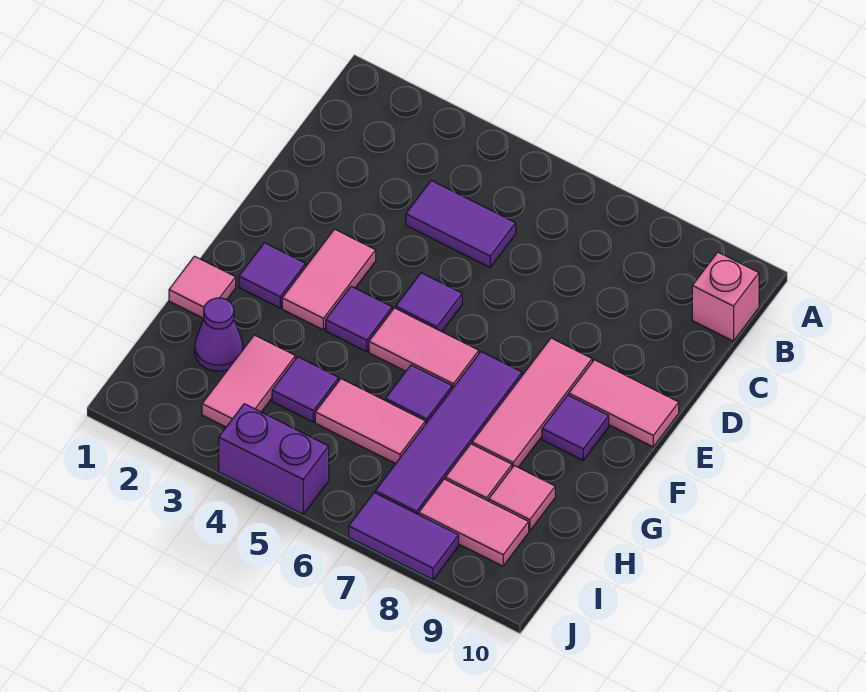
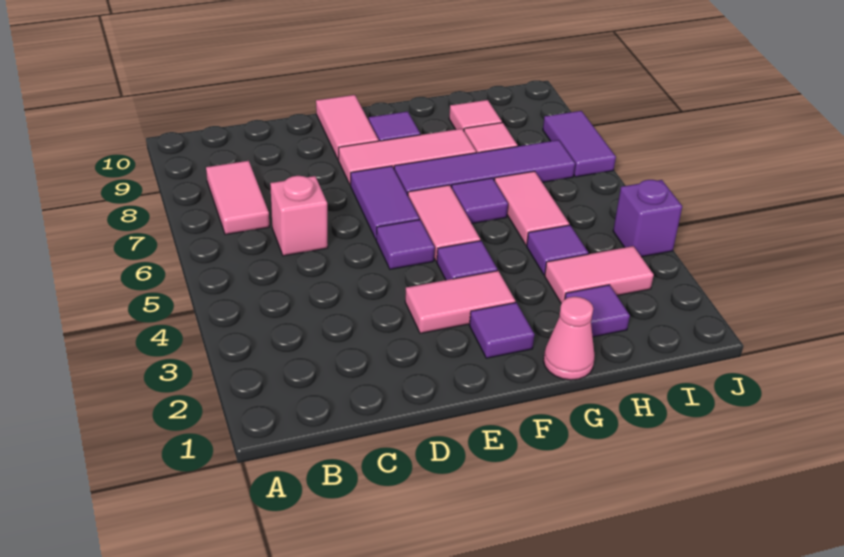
pink 1x1 brick [692,252,759,341] -> pink 1x1 brick moved to [270,176,328,256]
purple 1x2 tile [406,180,516,267] -> purple 1x2 tile moved to [351,166,420,239]
pink 1x1 tile [169,256,236,319] -> pink 1x1 cone [543,297,595,380]
purple 1x1 cone [195,298,243,371] -> purple 1x1 tile [565,285,630,337]
pink 1x2 tile [419,479,529,566] -> pink 1x2 tile moved to [206,161,270,235]
purple 1x2 brick [219,404,329,514] -> purple 1x1 brick [613,180,682,257]

